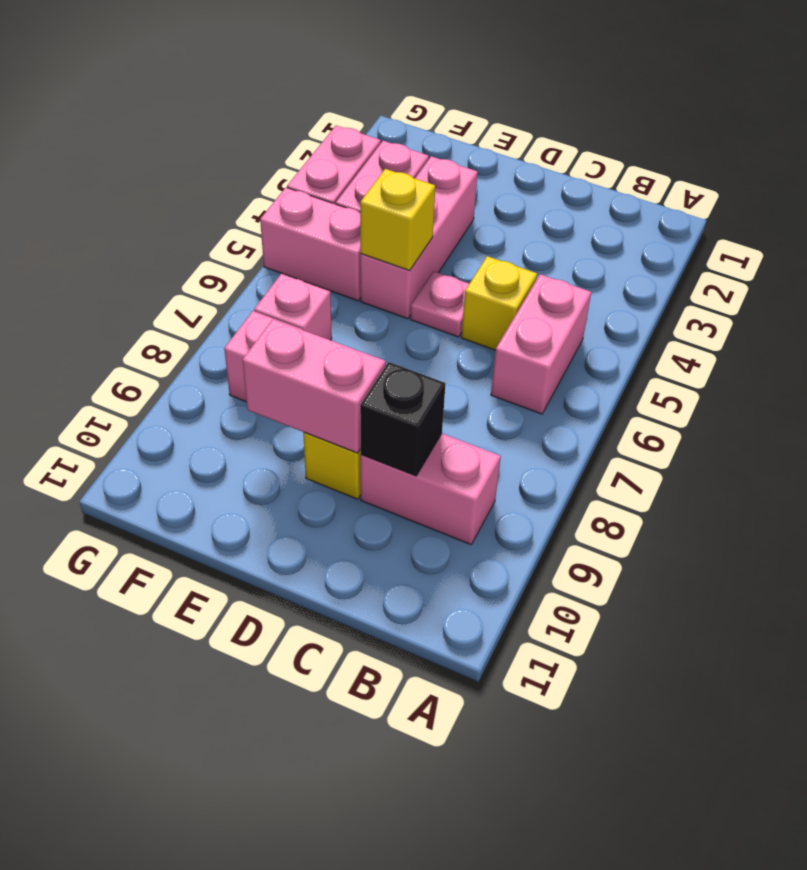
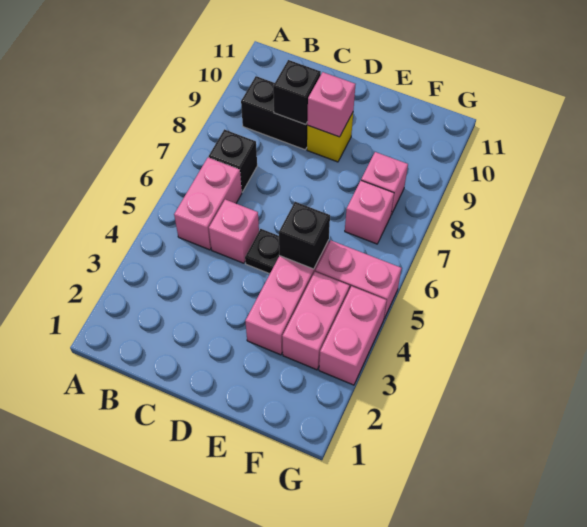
none -> black 1x1 brick [209,129,257,192]
pink 1x2 brick [361,434,501,545] -> black 1x2 brick [241,76,307,150]
yellow 1x1 brick [461,256,537,350] -> pink 1x1 brick [209,199,259,263]
pink 1x1 plate [410,271,469,337] -> black 1x1 plate [245,229,279,274]
pink 1x2 brick [242,319,386,453] -> pink 1x1 brick [307,72,356,137]
yellow 1x1 brick [360,169,435,271] -> black 1x1 brick [279,202,330,269]

